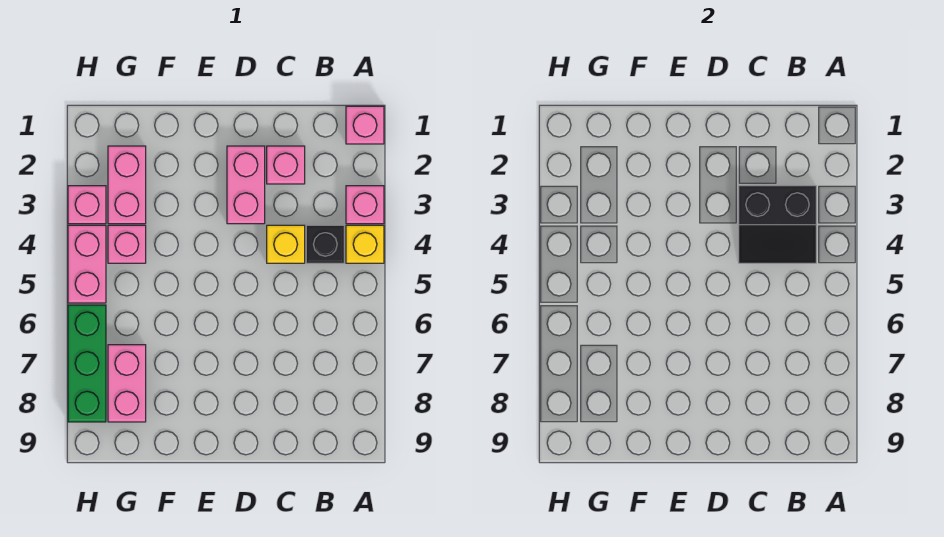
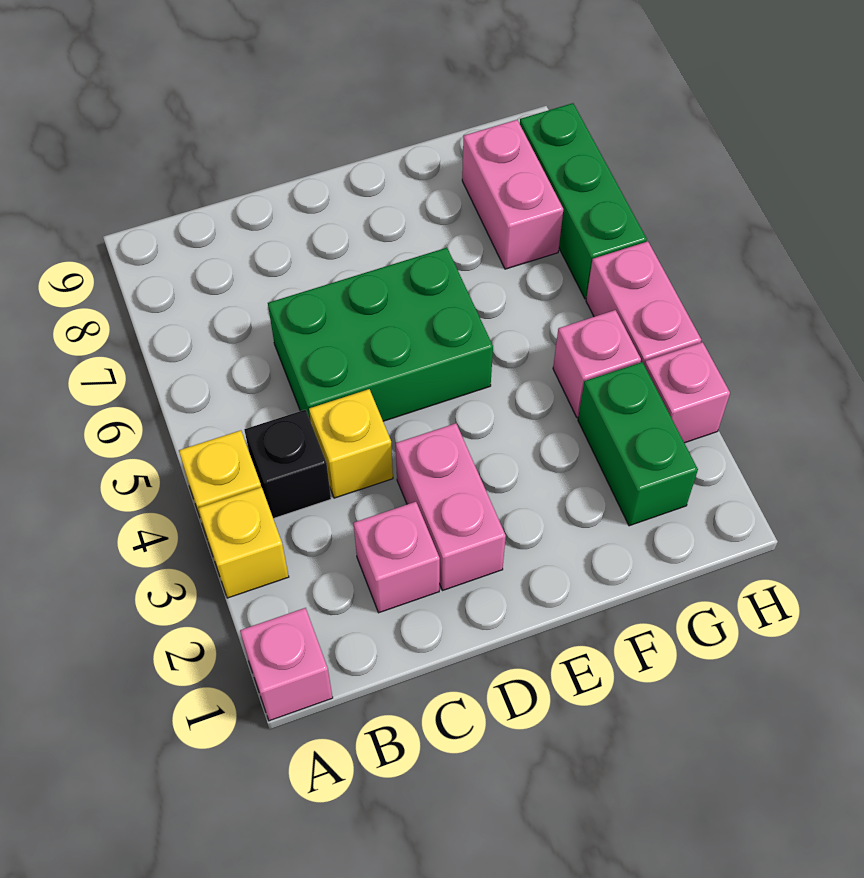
pink 1x1 brick [346,186,384,224] -> yellow 1x1 brick [198,487,289,598]
black 2x2 slope [739,186,816,263] -> none
none -> green 2x3 brick [268,248,493,421]
pink 1x2 brick [108,146,146,224] -> green 1x2 brick [578,362,698,526]

